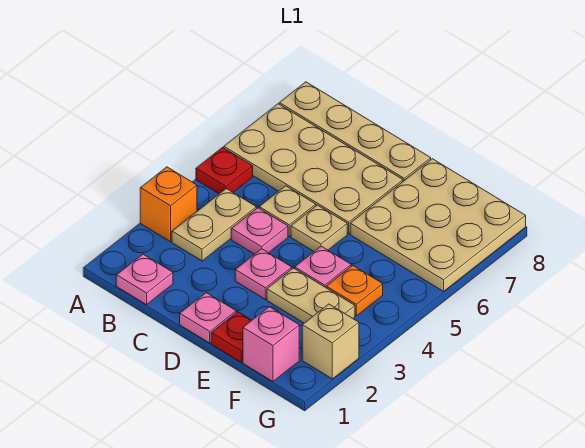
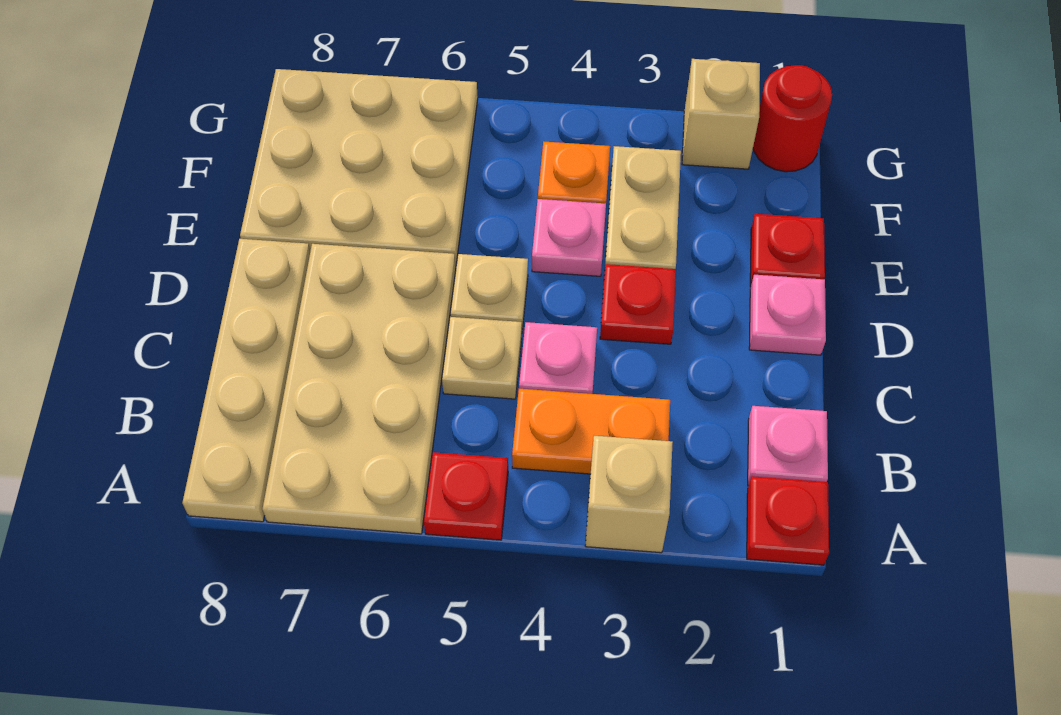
none -> red 1x1 plate [747,476,829,565]
orange 1x1 brick [140,167,197,242] -> tan 1x1 brick [585,436,673,553]
tan 1x2 plate [172,189,256,261] -> orange 1x2 plate [512,389,670,474]
pink 1x1 plate [235,249,292,299] -> red 1x1 plate [600,264,676,344]
pink 1x1 brick [243,307,299,381] -> none
none -> red 1x1 round brick [753,65,832,172]

